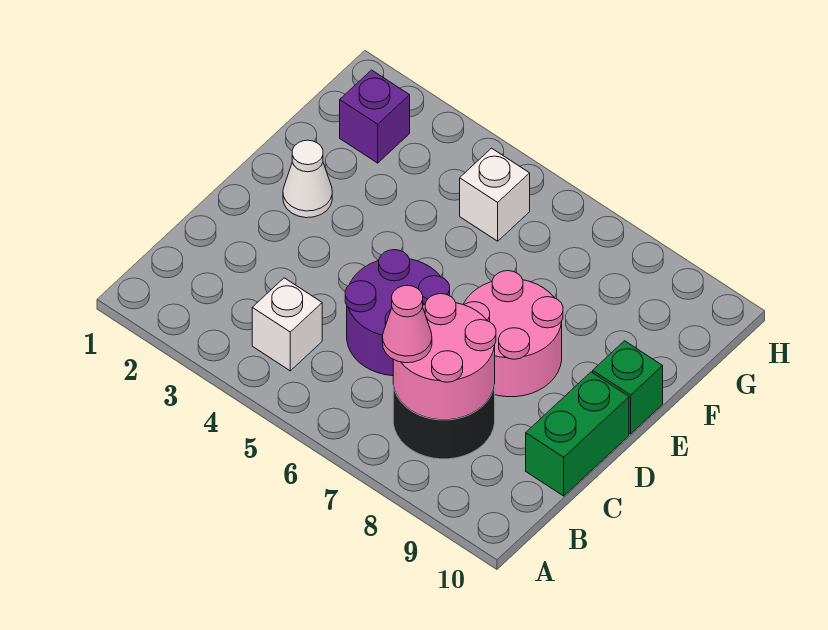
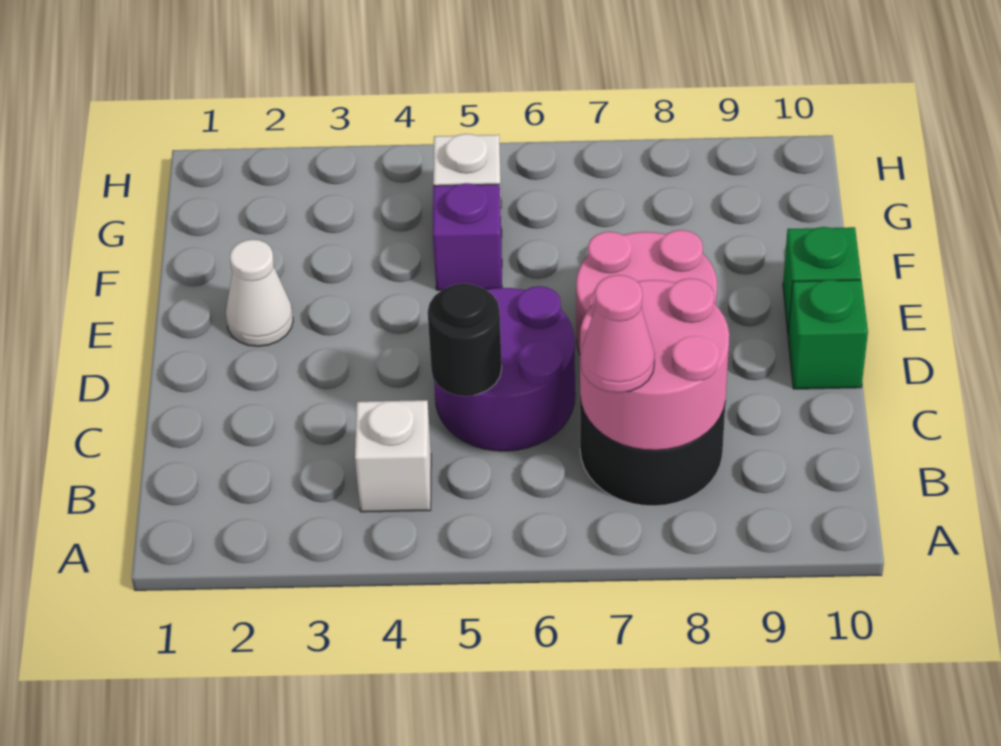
none -> black 1x1 round brick [428,283,502,396]
green 1x2 brick [526,372,629,496] -> green 1x1 brick [788,280,868,389]
purple 1x1 brick [340,70,410,163] -> purple 1x1 brick moved to [433,183,502,290]

